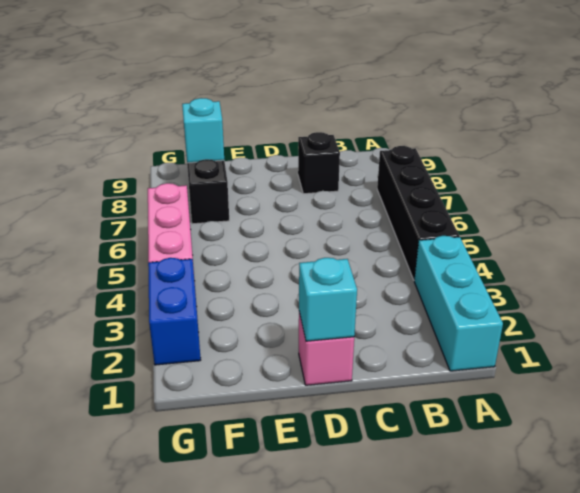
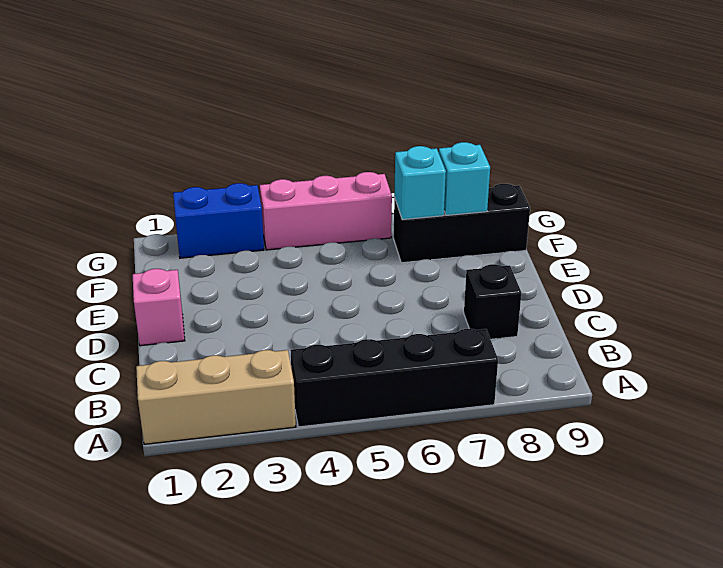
cyan 1x3 brick [414,236,503,371] -> tan 1x3 brick [136,350,296,444]
cyan 1x1 brick [299,258,357,341] -> cyan 1x1 brick moved to [394,146,446,220]

